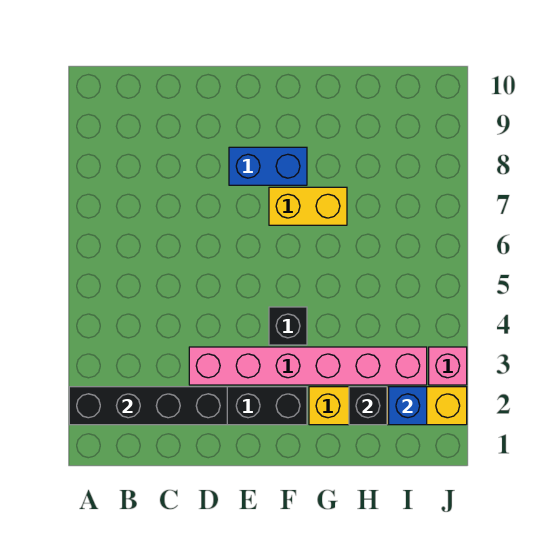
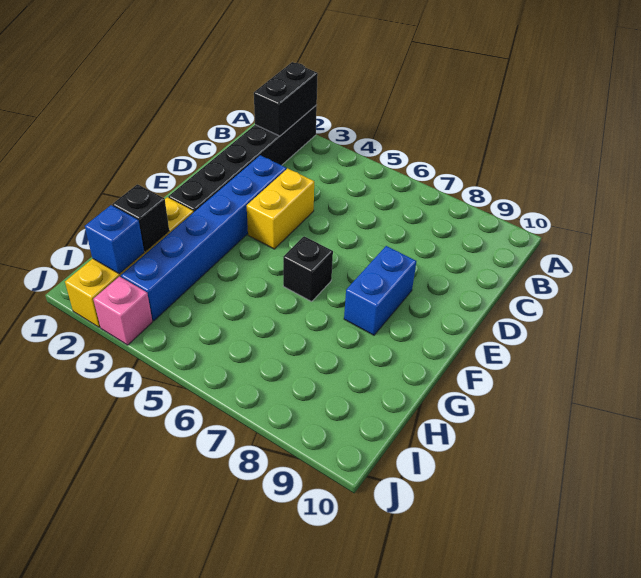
black 1x4 brick [69,387,227,425] -> black 1x2 brick [254,62,318,136]
pink 1x6 brick [189,347,427,385] -> blue 1x6 brick [121,155,286,321]
black 1x1 brick [269,307,307,345] -> black 1x1 brick moved to [283,236,333,302]
yellow 1x2 brick [269,187,347,225] -> yellow 1x2 brick moved to [247,168,314,249]

